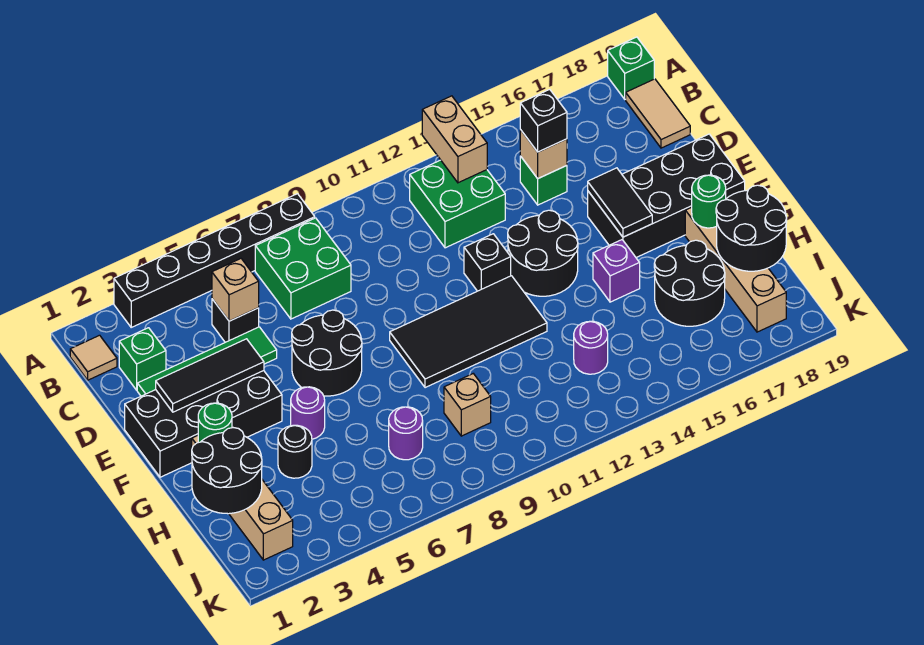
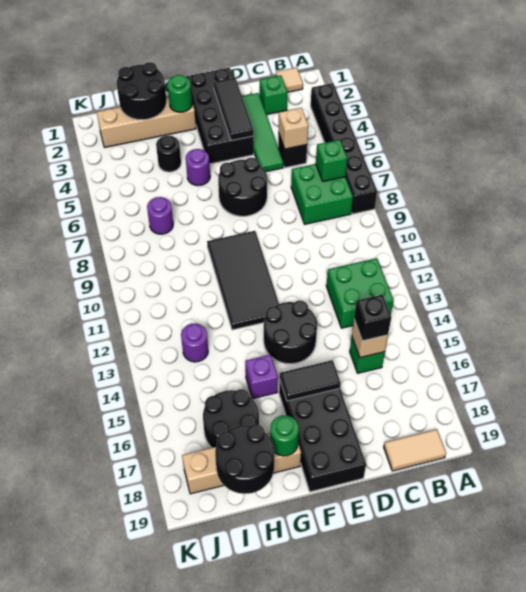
tan 1x2 brick [422,96,487,183] -> none
green 1x1 brick [608,37,654,99] -> green 1x1 brick moved to [316,140,347,182]
black 1x1 brick [464,234,511,291] -> none
tan 1x1 brick [444,374,491,436] -> none

